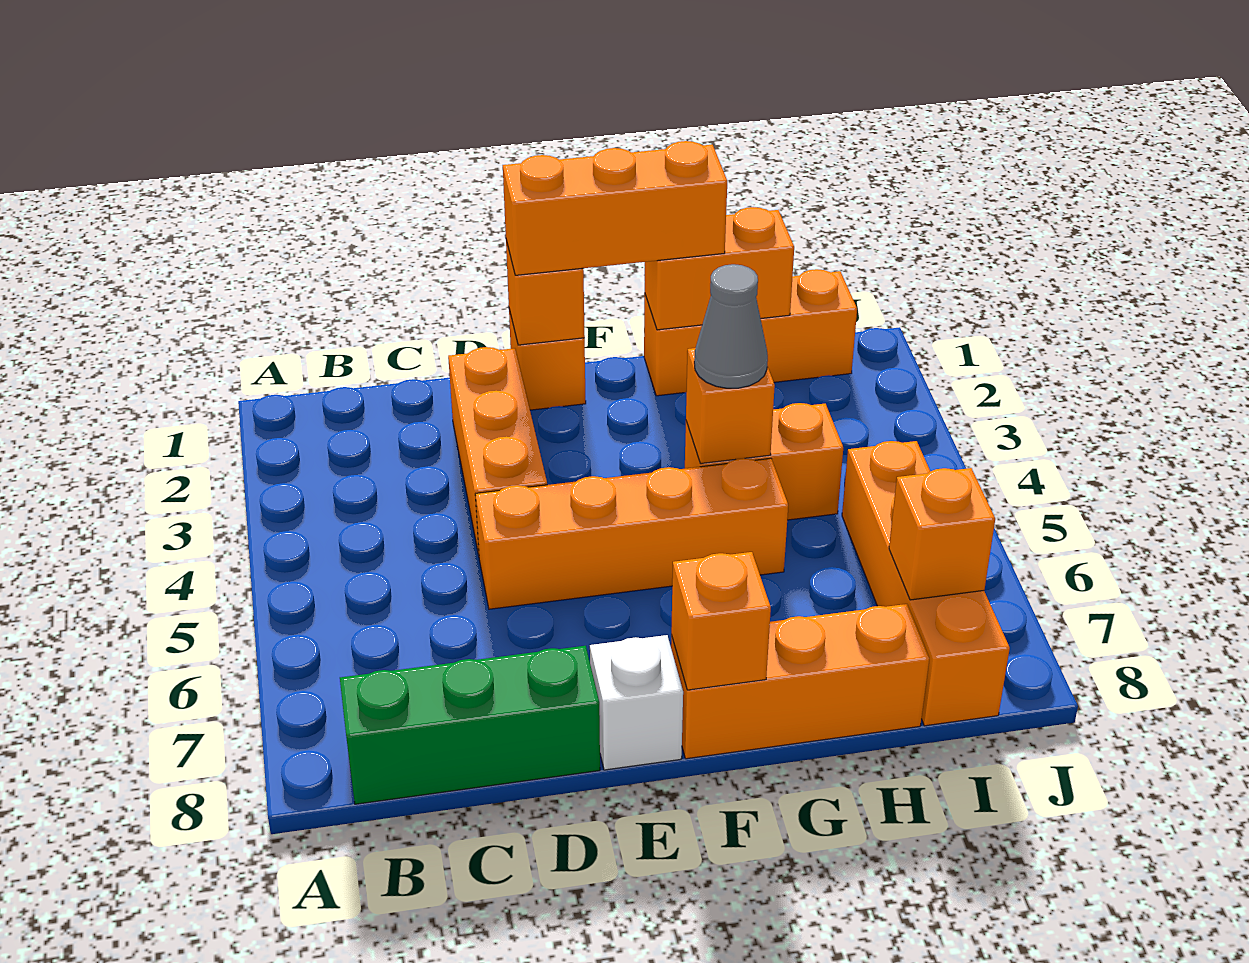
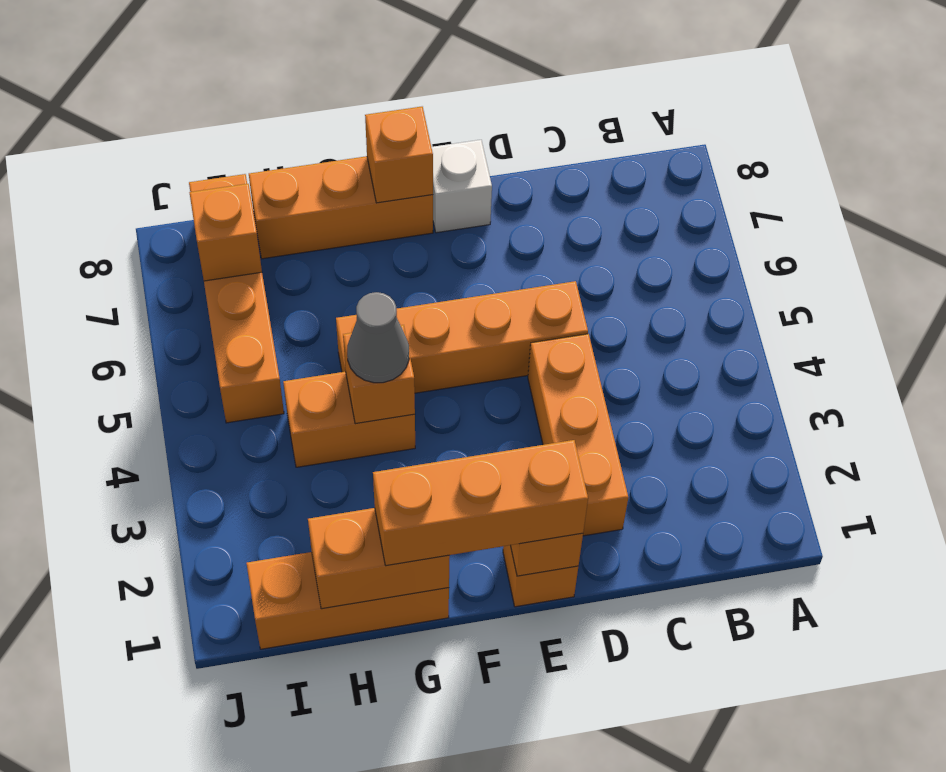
green 1x3 brick [340,646,600,804] -> none

